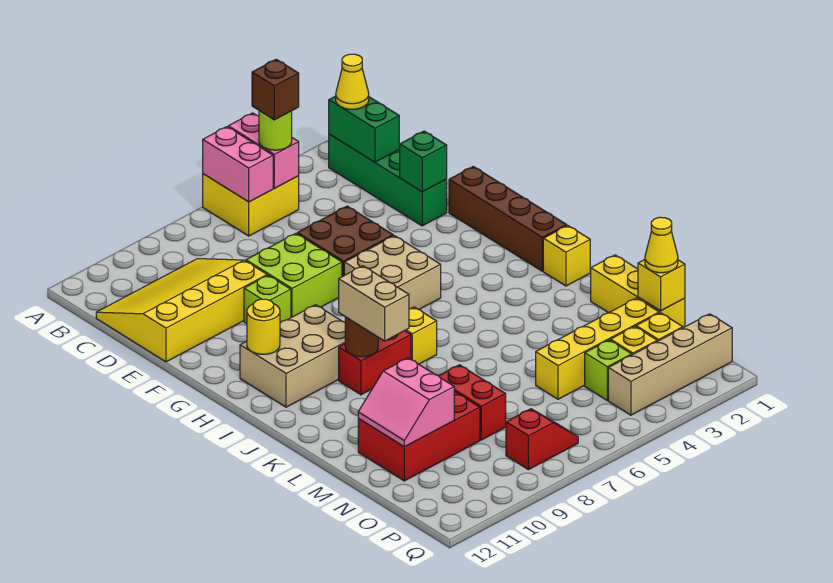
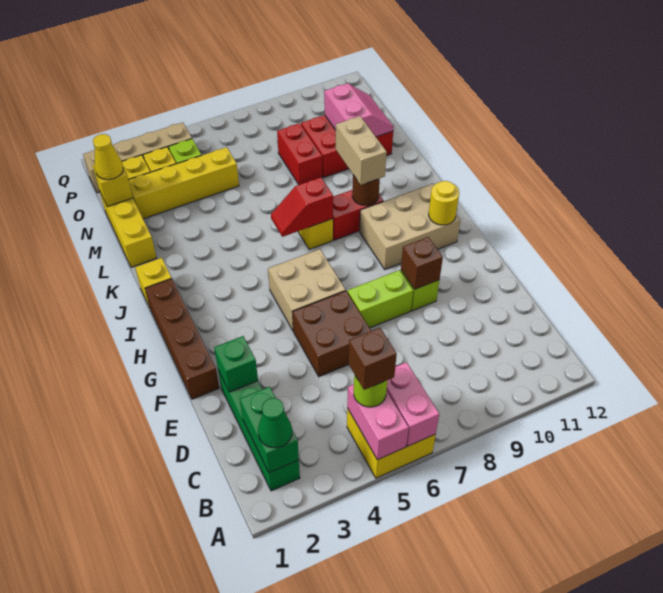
yellow 1x1 cone [336,54,369,109] -> green 1x1 cone [258,398,292,448]
yellow 3x4 slope [96,259,267,362] -> none
lime 2x2 brick [246,233,342,317] -> lime 1x2 brick [347,270,413,328]
none -> brown 1x1 brick [401,237,443,289]
red 1x2 slope [506,409,578,470] -> red 1x2 slope moved to [271,177,333,237]

